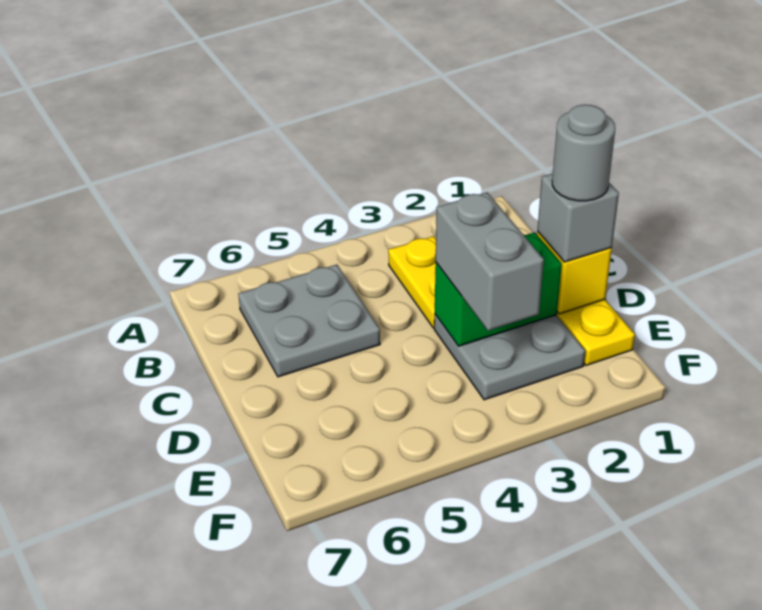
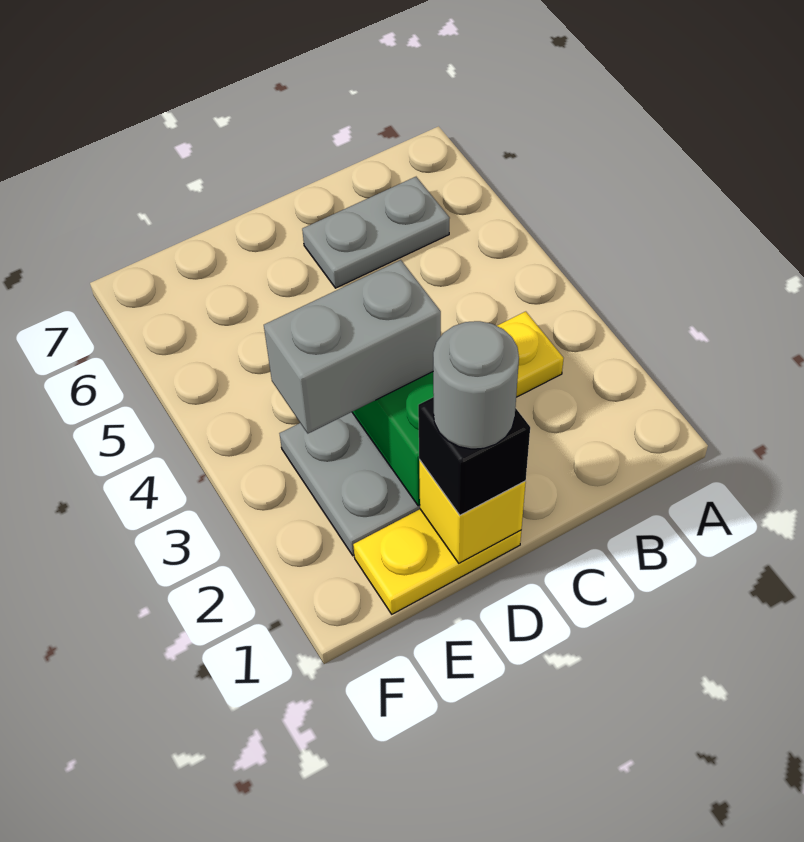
grey 2x2 plate [238,265,380,377] -> grey 1x2 plate [302,177,450,288]
grey 1x1 brick [537,174,619,262] -> black 1x1 brick [418,397,530,515]

